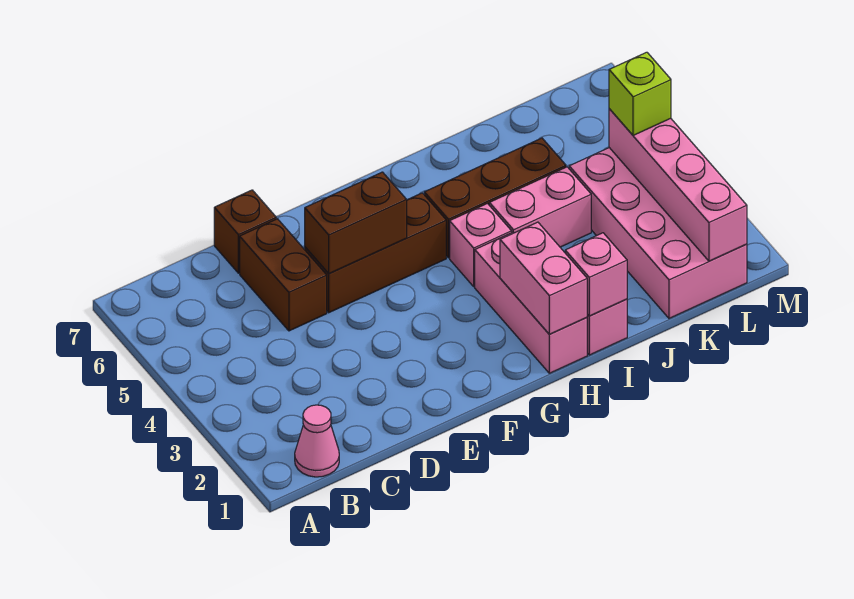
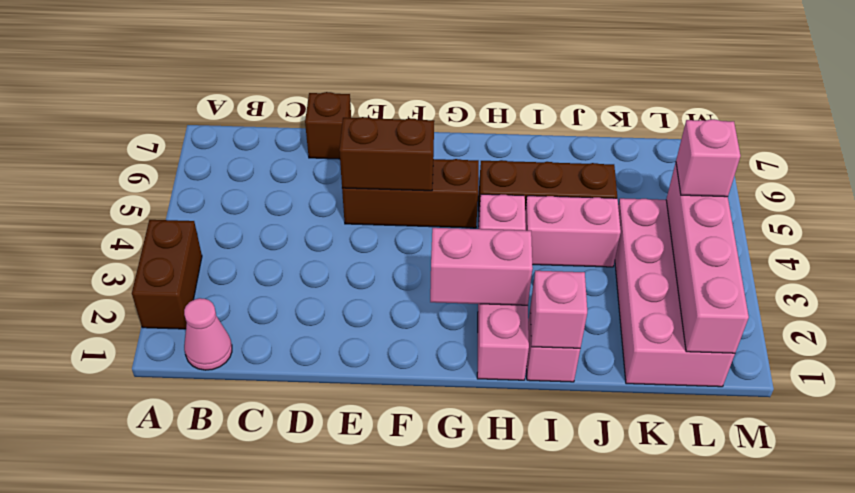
brown 1x2 brick [240,219,327,331] -> brown 1x2 brick moved to [132,220,202,329]
pink 1x2 brick [500,222,587,334] -> pink 1x2 brick turned to [430,228,533,305]
lime 1x1 brick [609,52,671,135] -> pink 1x1 brick [676,119,741,197]

